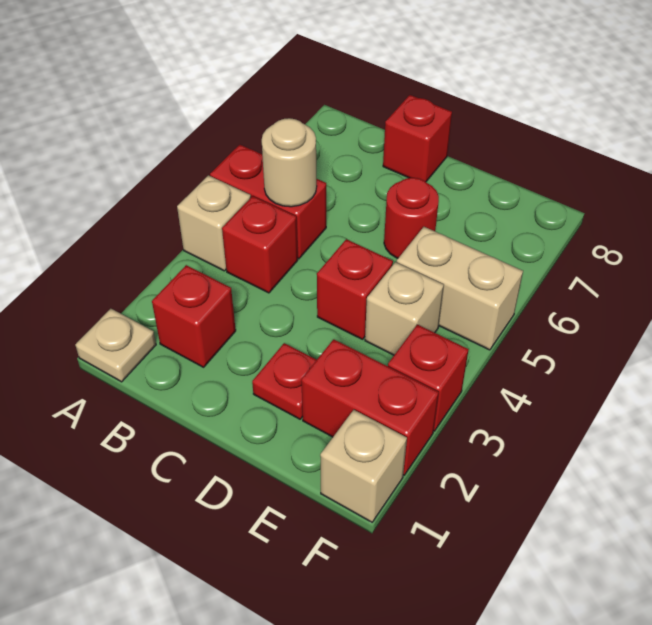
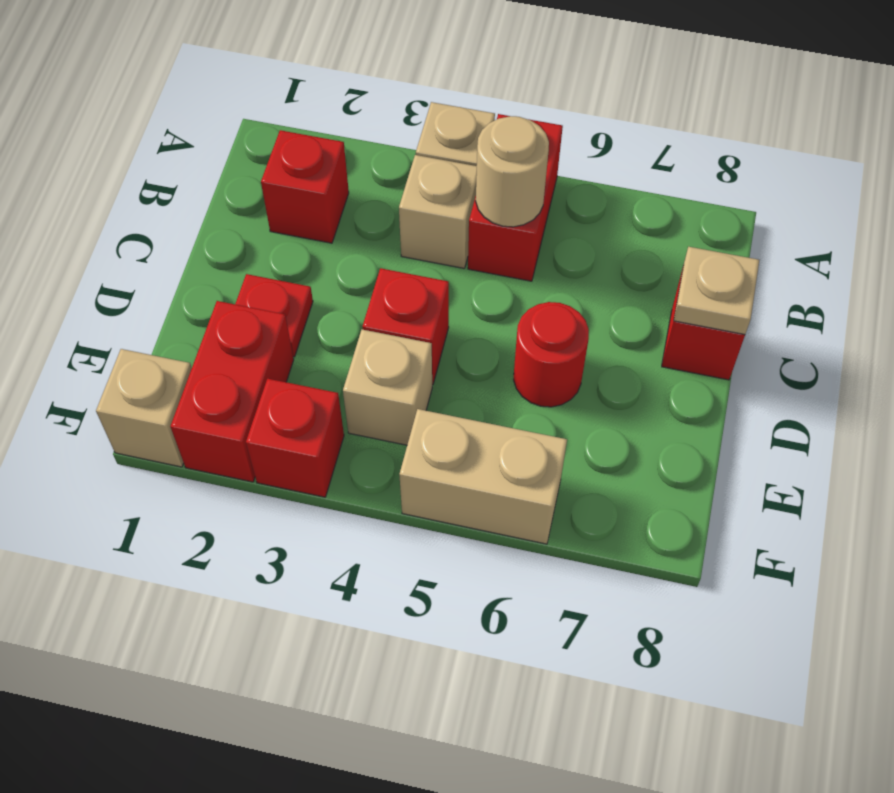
tan 1x1 plate [75,309,156,382] -> tan 1x1 plate moved to [674,247,759,335]
red 1x1 brick [222,196,298,293] -> tan 1x1 brick [399,155,477,268]
tan 1x2 brick [397,227,523,350] -> tan 1x2 brick turned to [399,409,567,544]

